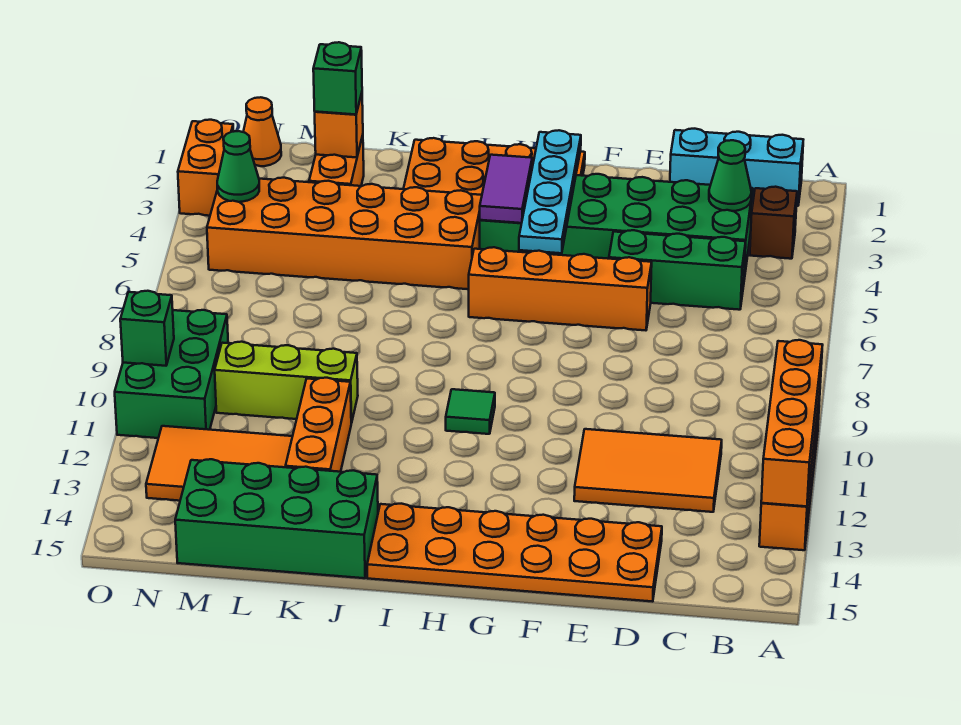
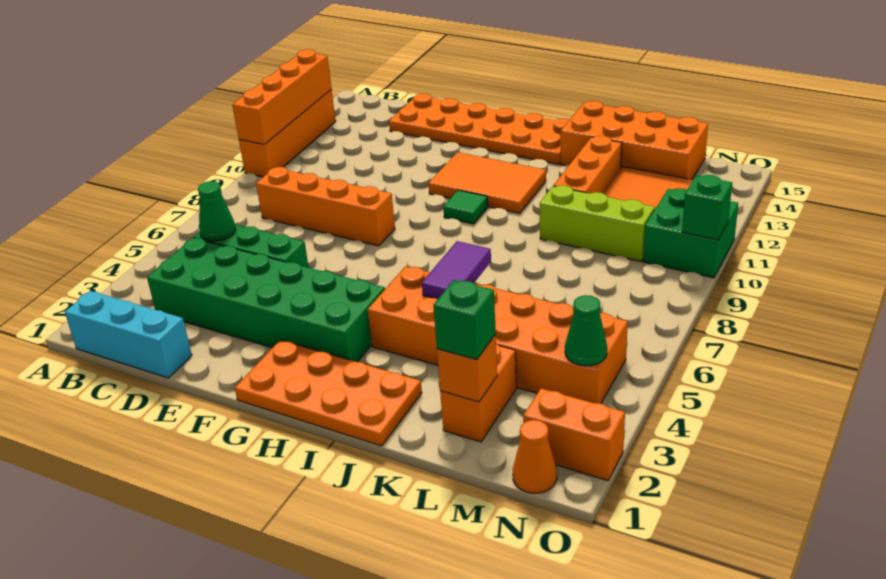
brown 1x1 brick [750,187,797,259] -> none
green 1x1 cone [709,140,751,211] -> green 1x1 cone moved to [198,181,236,241]
orange 2x3 tile [574,429,722,512] -> orange 2x3 tile moved to [428,152,546,213]
orange 1x4 brick [469,247,652,330] -> orange 1x4 brick moved to [256,167,395,246]
cyan 1x4 plate [519,130,581,253] -> none
purple 1x2 tile [480,155,532,223] -> purple 1x2 tile moved to [422,241,491,299]
green 2x4 brick [175,459,378,578] -> orange 2x4 brick [561,101,708,180]
green 2x3 brick [115,310,228,438] -> green 2x2 brick [643,188,738,278]
orange 1x2 brick [178,120,234,216] -> orange 1x2 brick turned to [523,388,625,481]

